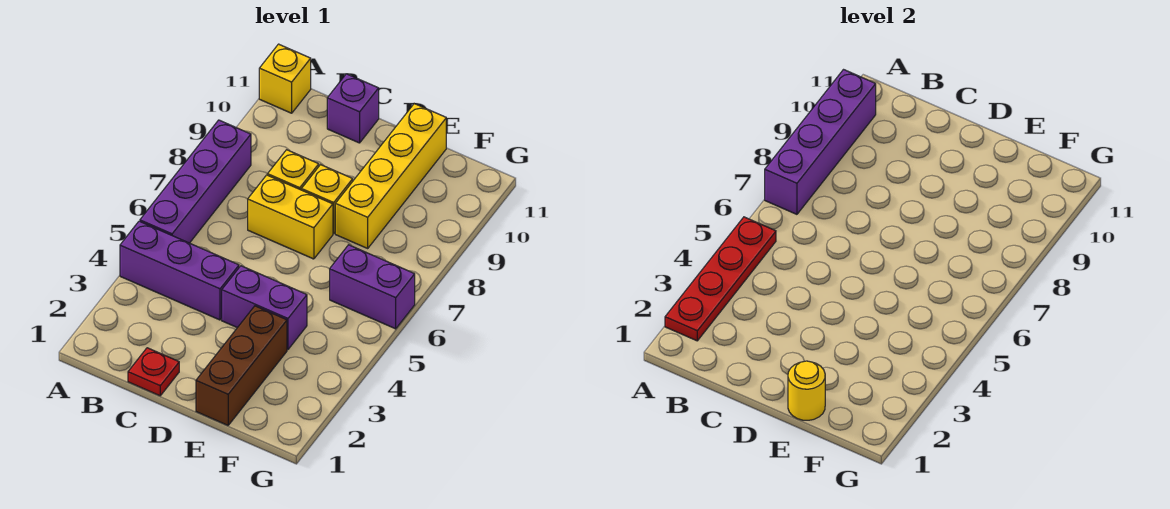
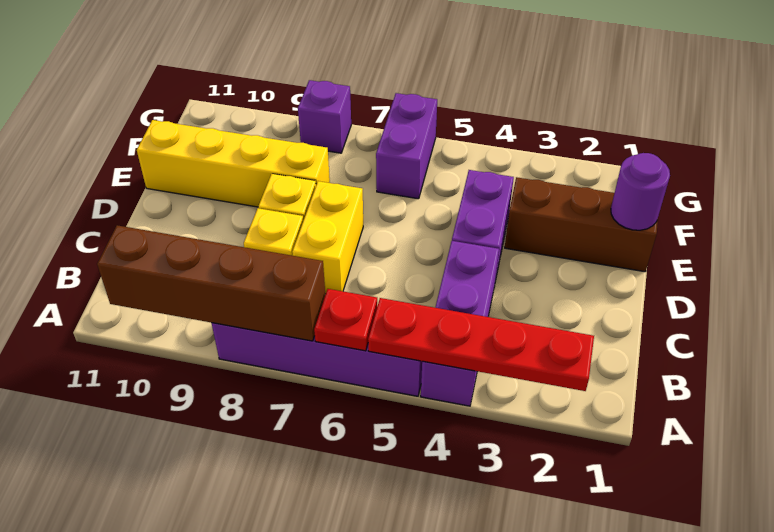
purple 1x4 brick [765,70,876,214] -> brown 1x4 brick [97,225,325,341]
yellow 1x1 brick [259,44,311,113] -> none
red 1x1 plate [128,348,179,396] -> red 1x1 plate moved to [314,289,377,351]
purple 1x1 brick [327,74,379,143] -> purple 1x1 brick moved to [298,80,351,153]
yellow 1x1 round brick [788,361,825,420] -> purple 1x1 round brick [611,153,670,230]

